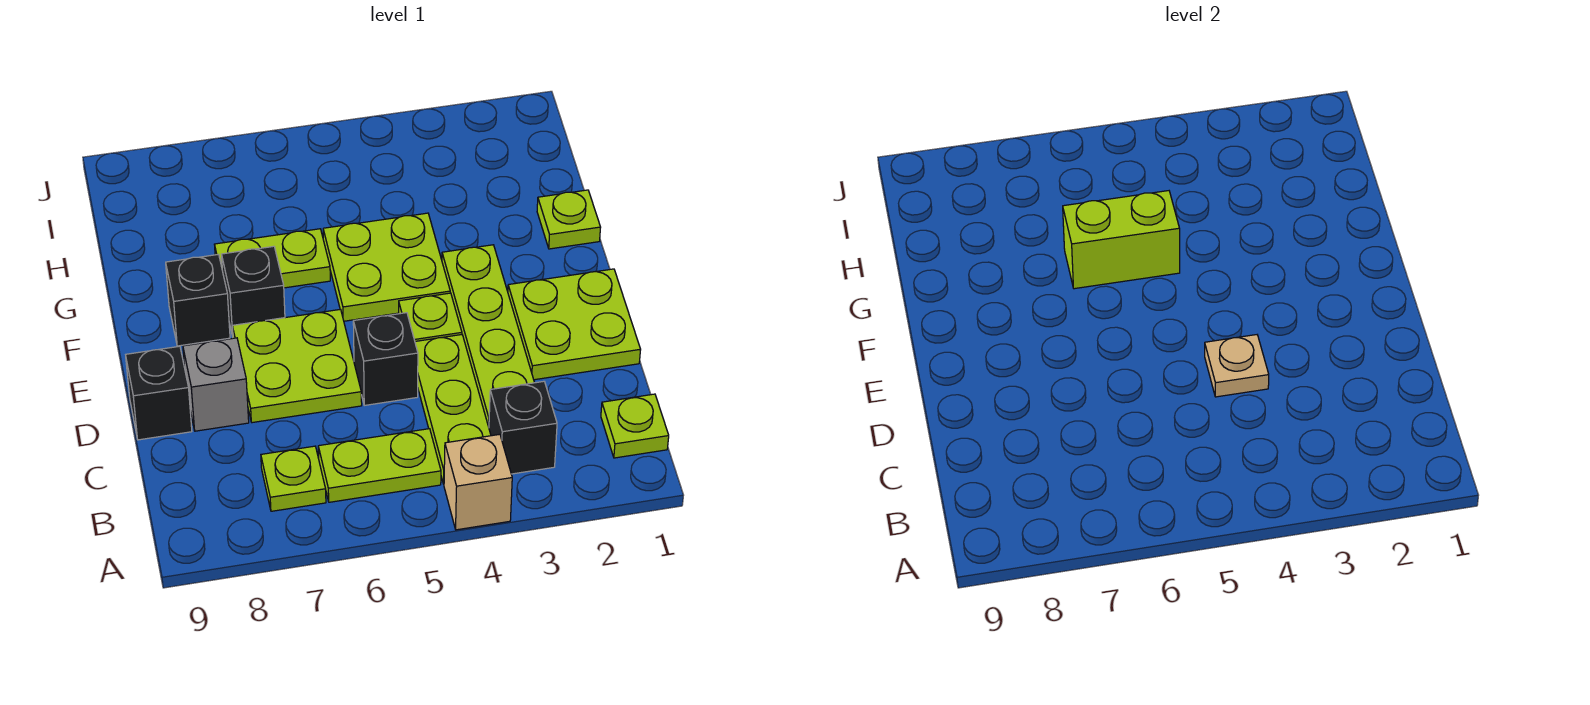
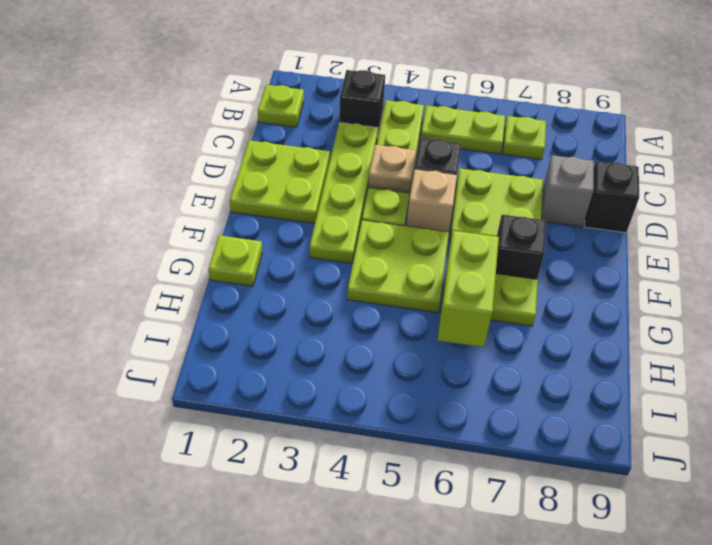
tan 1x1 brick [444,434,512,530] -> tan 1x1 brick moved to [406,169,457,232]
black 1x1 brick [166,254,230,346] -> none
lime 1x2 brick [1063,191,1180,289] -> lime 1x2 brick turned to [438,231,499,347]

